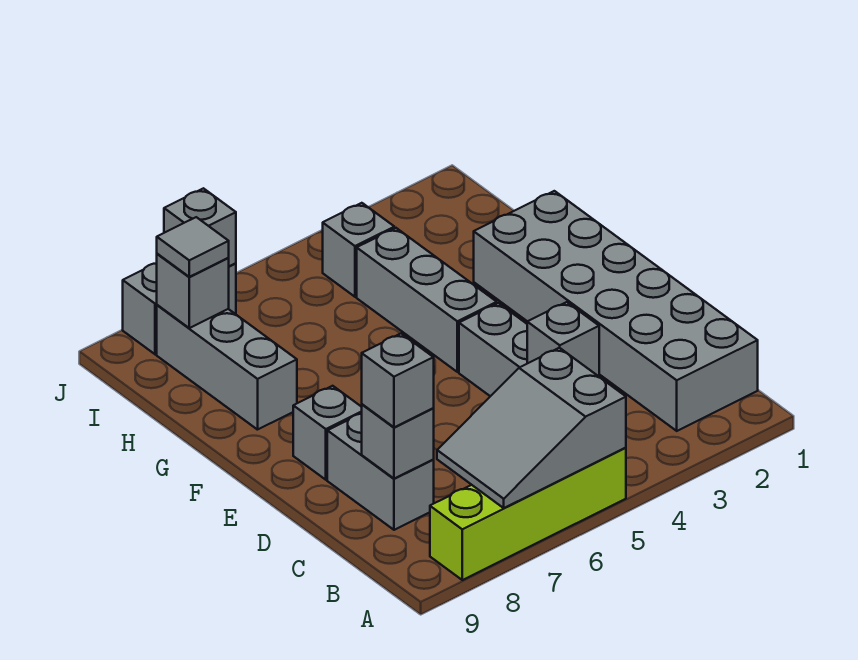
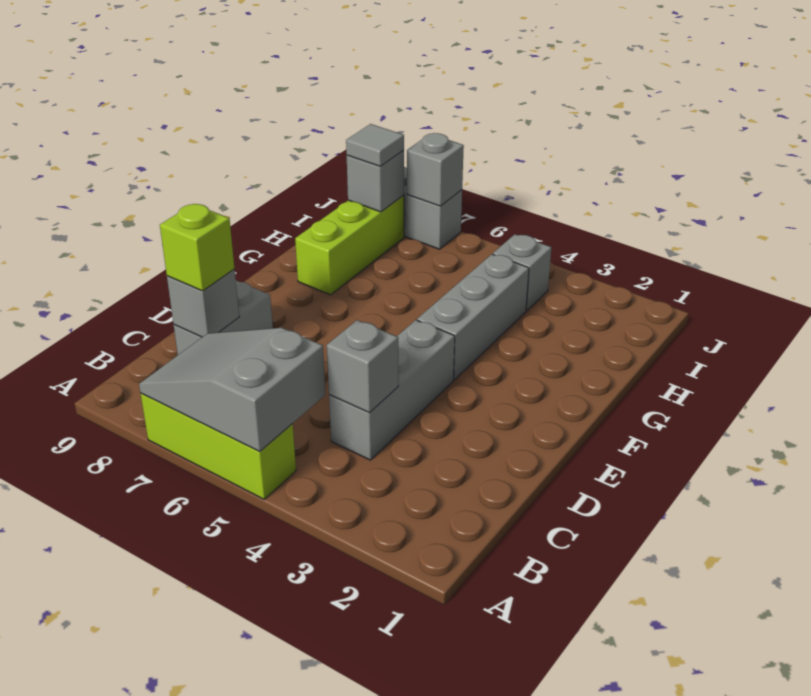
lime 1x4 brick [430,448,626,580] -> lime 1x3 brick [141,393,296,499]
grey 2x6 brick [474,191,758,431] -> none
grey 1x1 brick [362,334,434,427] -> lime 1x1 brick [160,204,234,291]
grey 1x1 brick [293,386,362,480] -> none
grey 1x3 brick [157,305,297,430] -> lime 1x3 brick [295,195,404,295]

